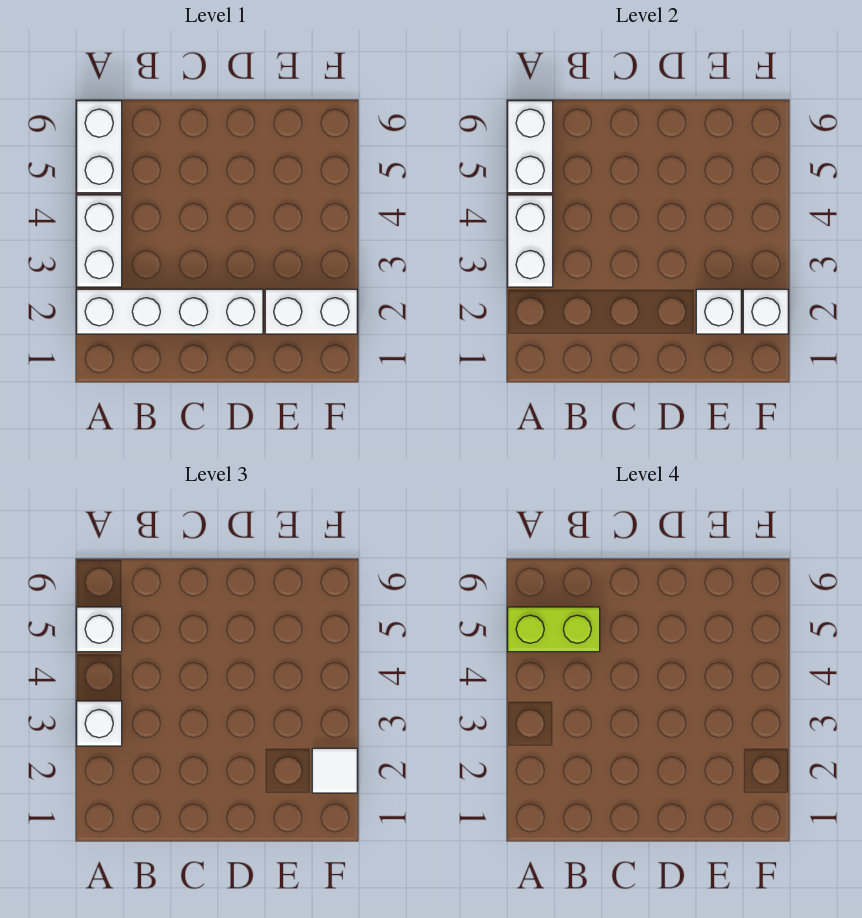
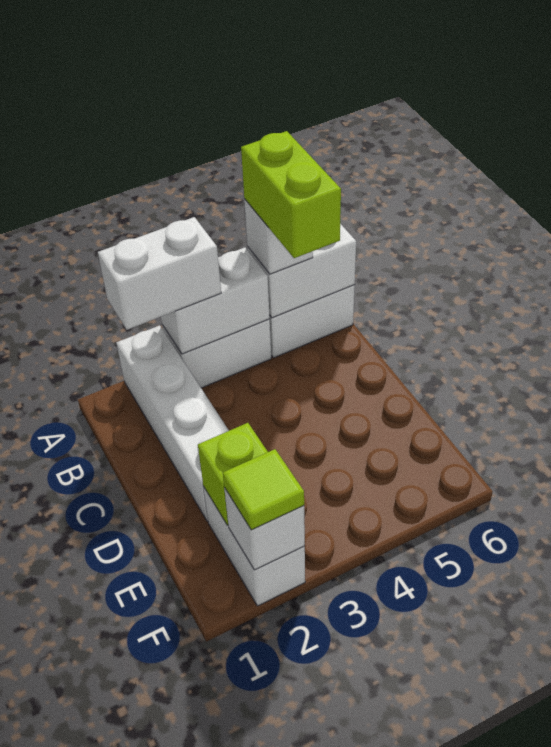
white 1x1 brick [77,701,122,746] -> white 1x2 brick [98,217,221,330]
white 1x1 brick [696,289,741,334] -> lime 1x1 brick [198,423,268,525]
white 1x1 tile [312,748,357,793] -> lime 1x1 tile [223,449,304,530]

